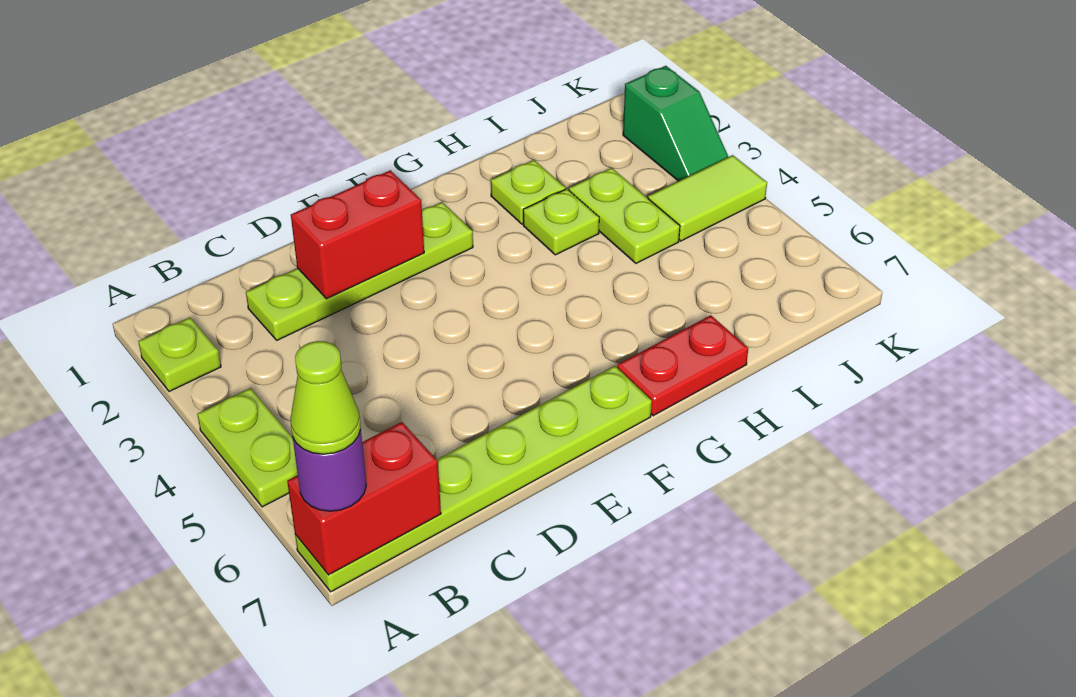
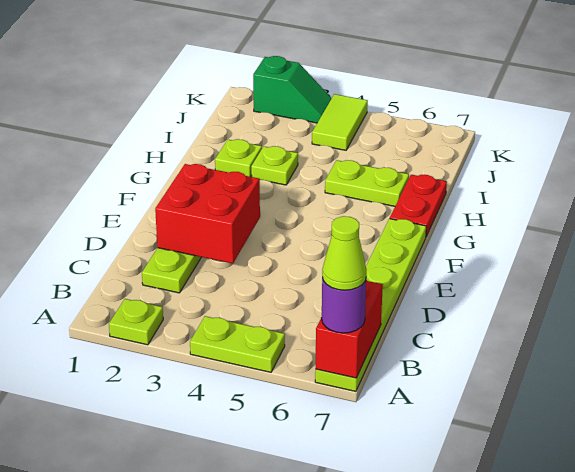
red 1x2 brick [291,170,424,299] -> red 2x2 brick [155,164,260,263]
lime 1x2 plate [569,168,680,263] -> lime 1x2 plate moved to [325,160,409,206]

